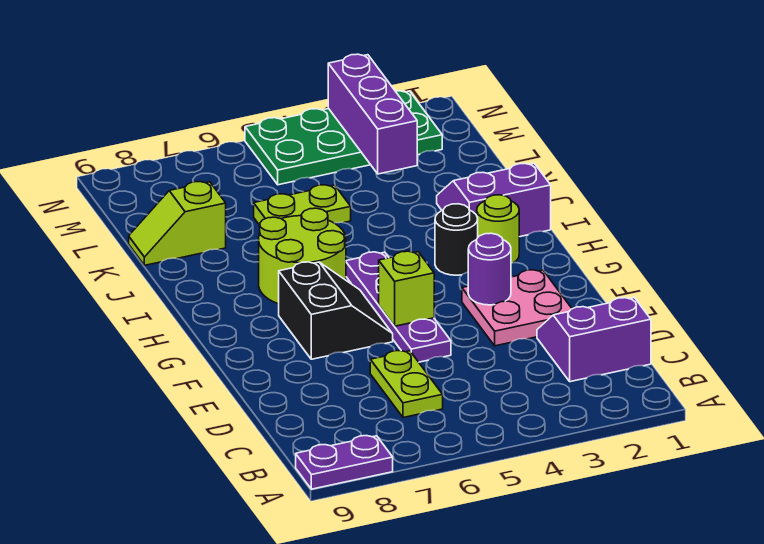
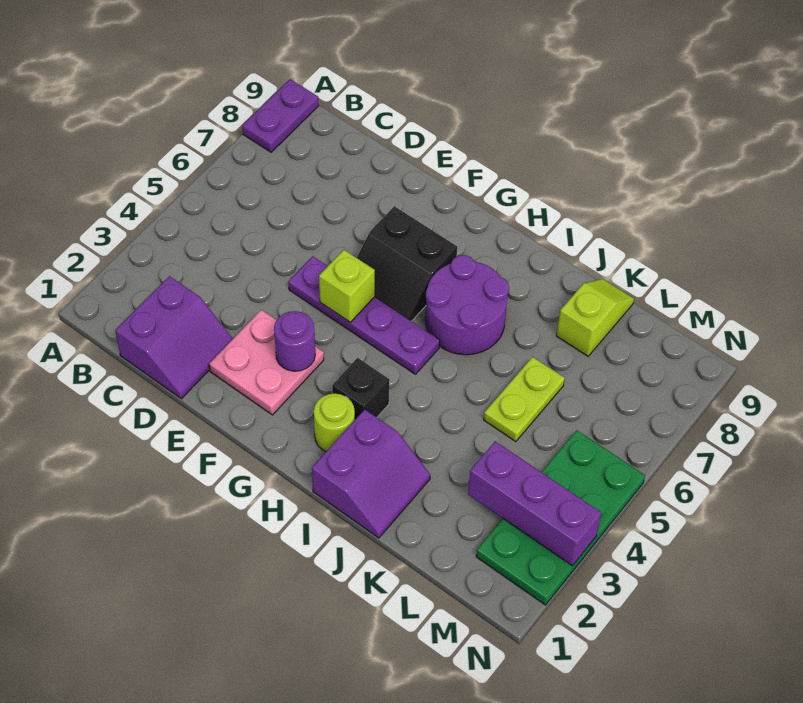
lime 1x2 plate [370,351,443,418] -> none
black 1x1 round brick [435,204,478,275] -> black 1x1 brick [332,358,389,419]
lime 2x2 round brick [259,208,346,304] -> purple 2x2 round brick [425,255,509,355]

